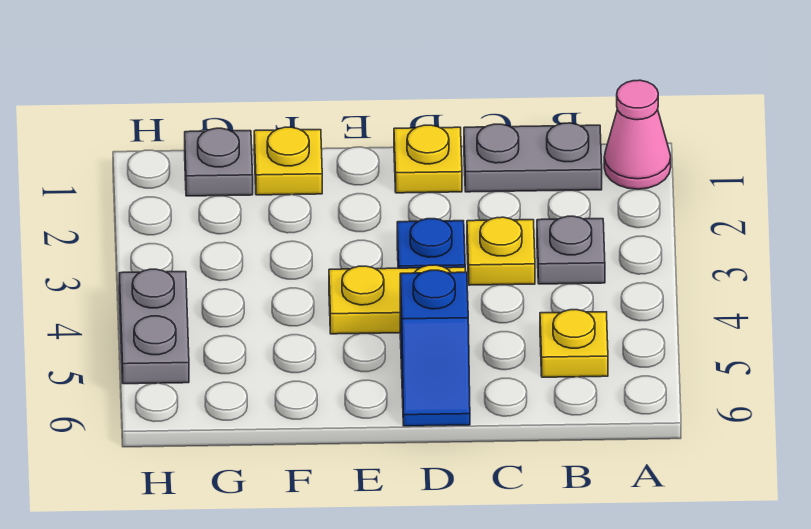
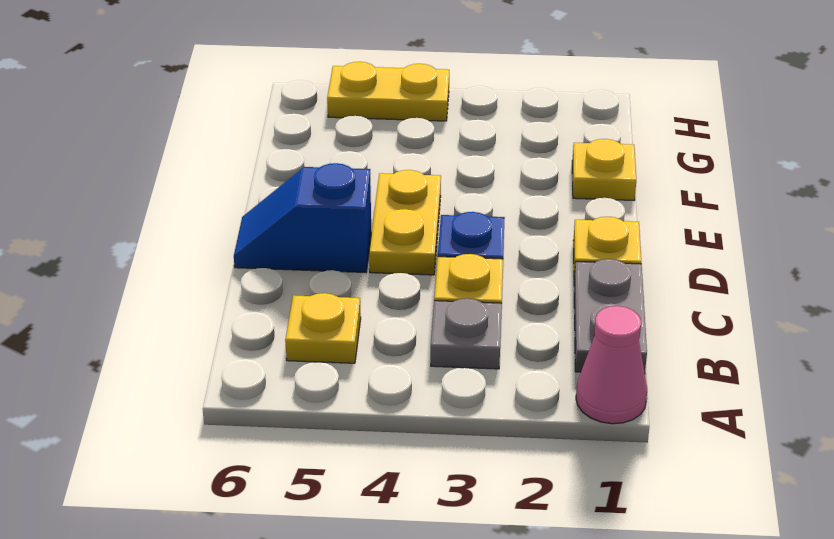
grey 1x1 plate [185,128,253,196] -> none
grey 1x2 plate [119,269,189,384] -> yellow 1x2 plate [327,62,449,121]

